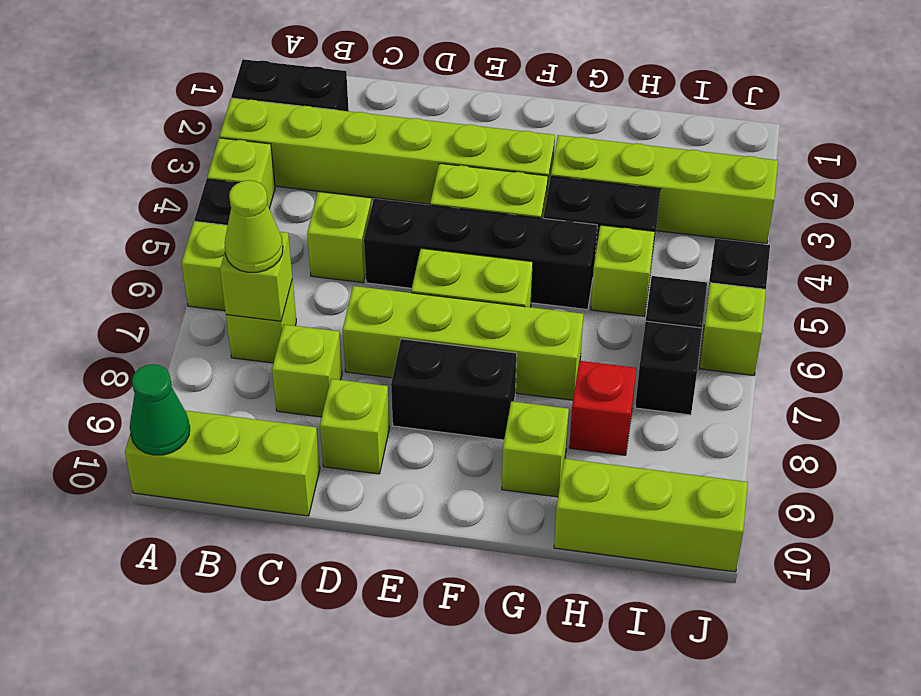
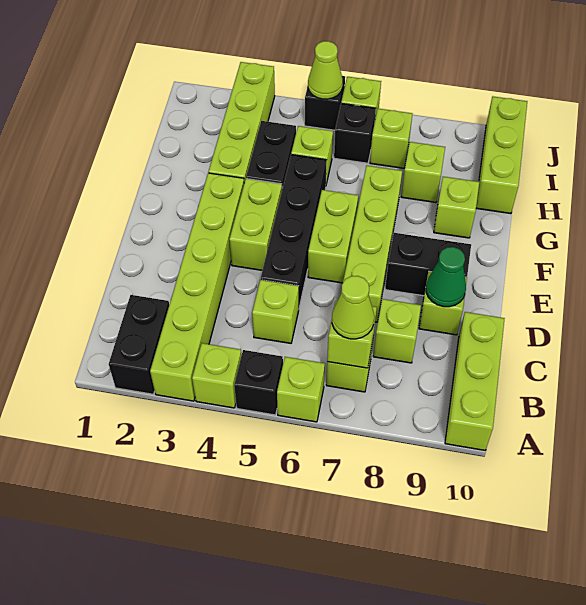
green 1x1 cone [130,364,190,455] -> green 1x1 cone moved to [426,247,466,307]
black 1x2 brick [391,339,517,440] -> black 1x2 brick turned to [385,233,471,296]
red 1x1 brick [569,361,636,455] -> lime 1x1 brick [401,142,445,203]
black 1x1 brick [635,321,702,415] -> lime 1x1 brick [370,109,412,168]
none -> lime 1x1 cone [308,41,343,99]

